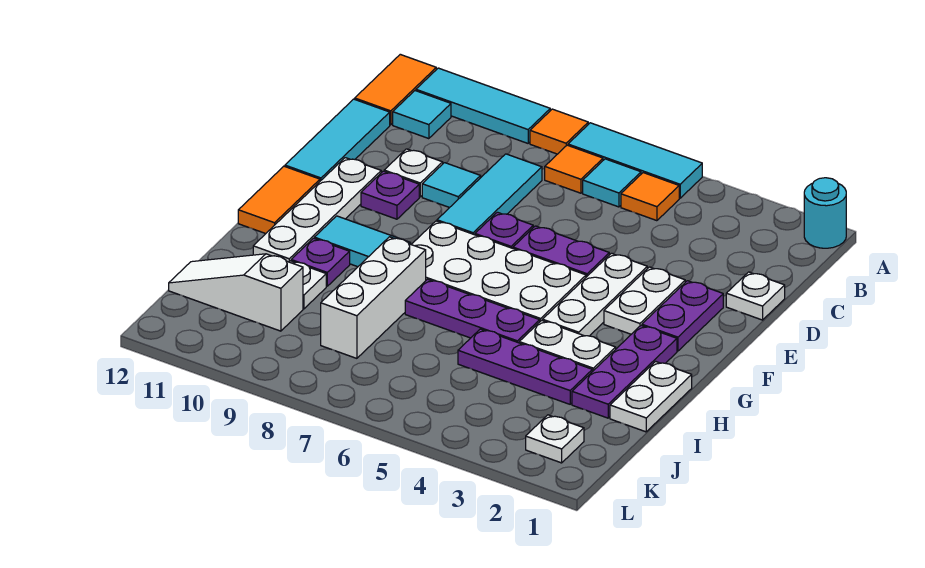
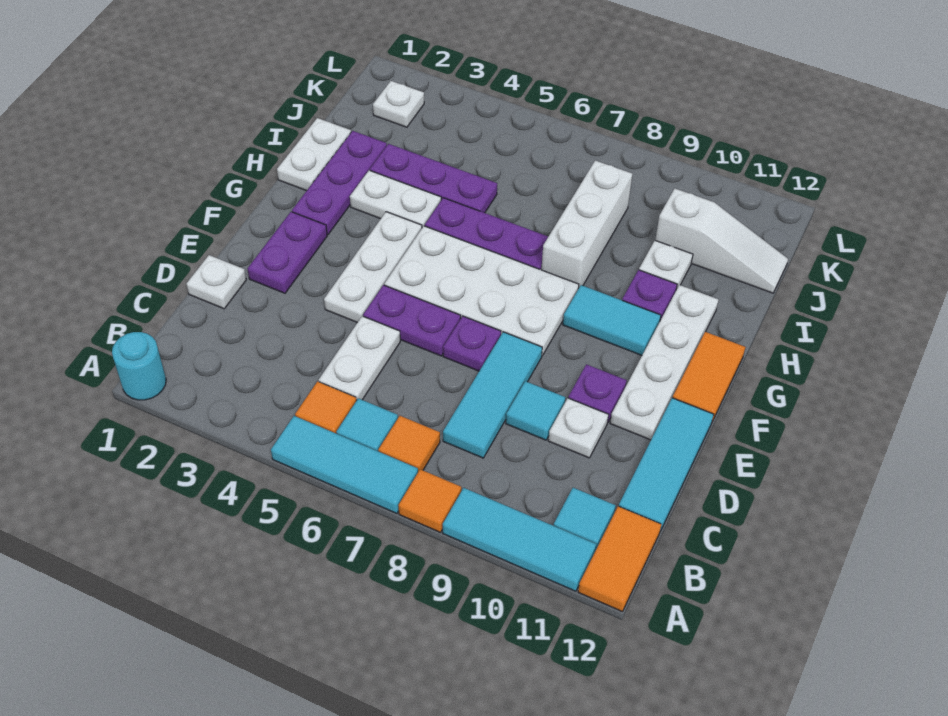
white 1x2 plate [604,267,685,334] -> white 1x2 plate moved to [319,316,400,400]

